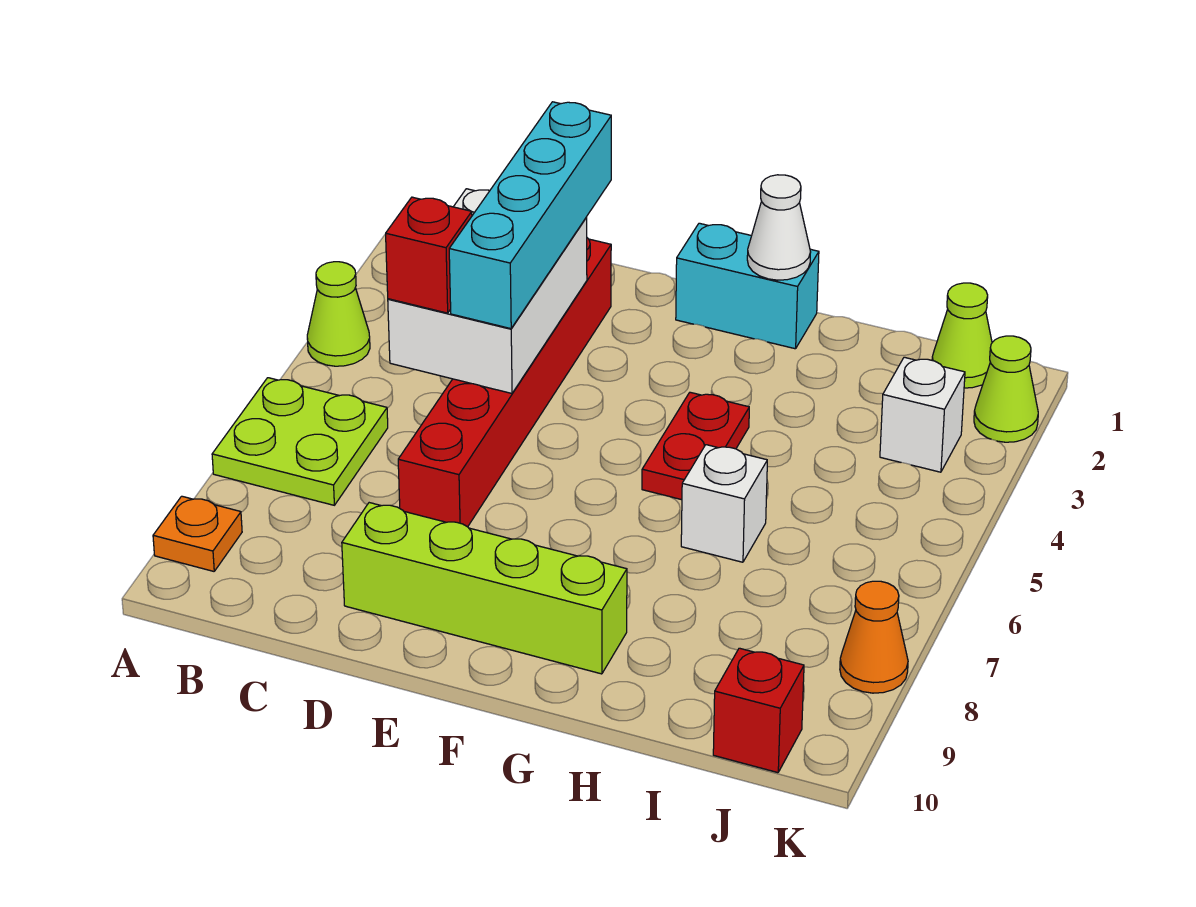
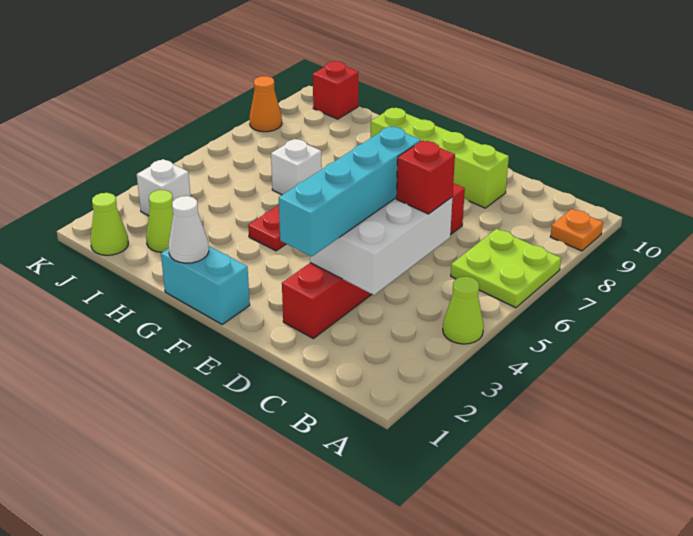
lime 1x1 cone [974,336,1038,442] -> lime 1x1 cone moved to [146,190,173,252]

